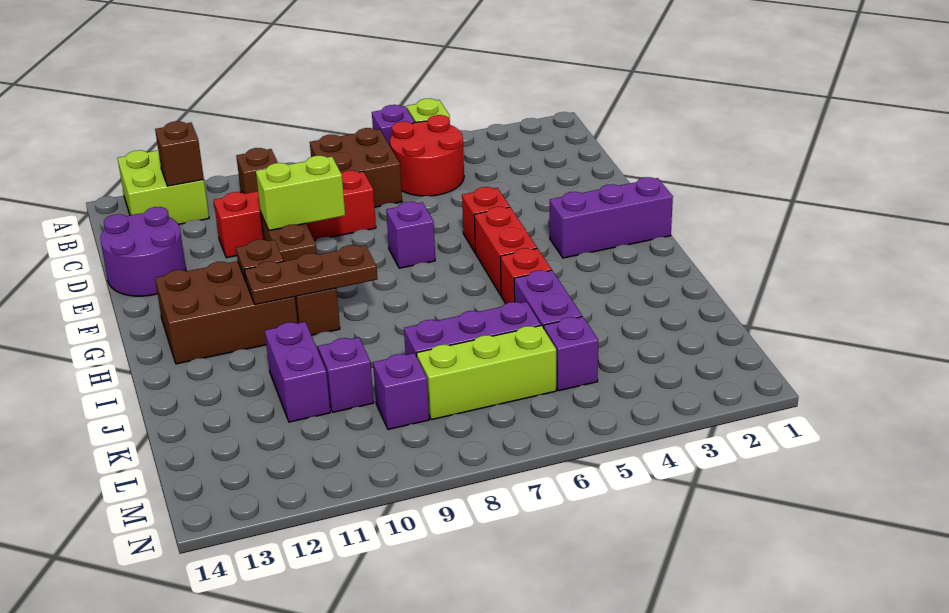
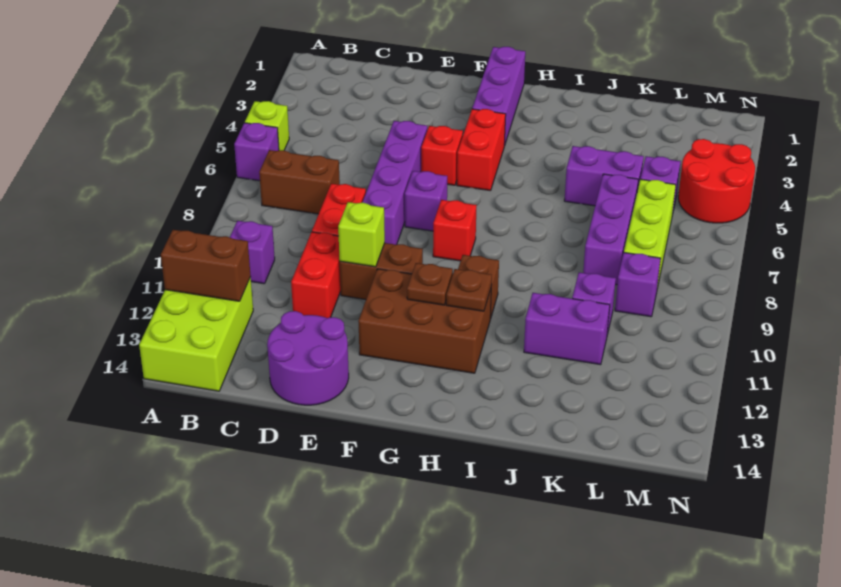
lime 2x2 brick [118,150,209,225] -> lime 2x3 brick [139,277,253,391]
red 2x2 round brick [390,115,464,196] -> red 2x2 round brick moved to [678,139,755,223]
brown 2x2 brick [310,128,402,207] -> brown 1x2 brick [259,150,340,214]
brown 1x1 brick [236,148,278,194] -> purple 1x1 brick [230,221,275,284]
brown 1x1 brick [155,121,204,186] -> brown 1x2 brick [161,230,251,301]
none -> purple 1x4 brick [362,121,427,245]
lime 1x2 brick [256,156,345,231] -> lime 1x1 brick [338,202,385,267]
red 1x2 brick [474,207,537,295] -> red 1x2 brick turned to [457,109,506,191]
brown 2x3 brick [155,261,298,364] -> brown 2x3 brick turned to [358,269,491,373]
brown 1x3 plate [245,245,377,305] -> brown 1x1 plate [446,269,492,311]
red 1x1 brick [500,248,552,304] -> red 1x1 brick moved to [433,200,477,261]

